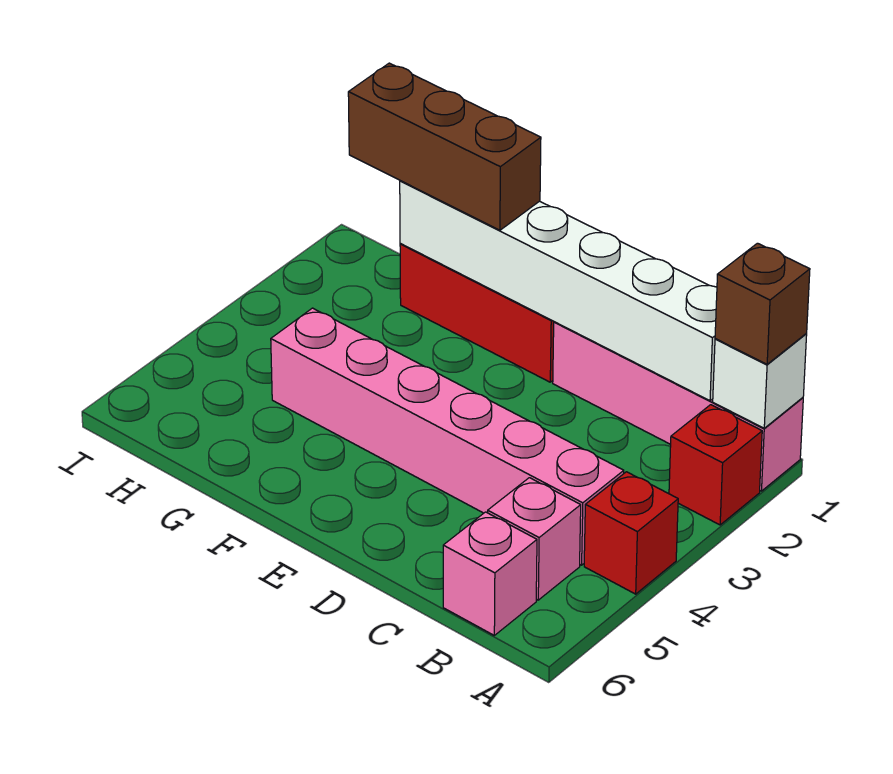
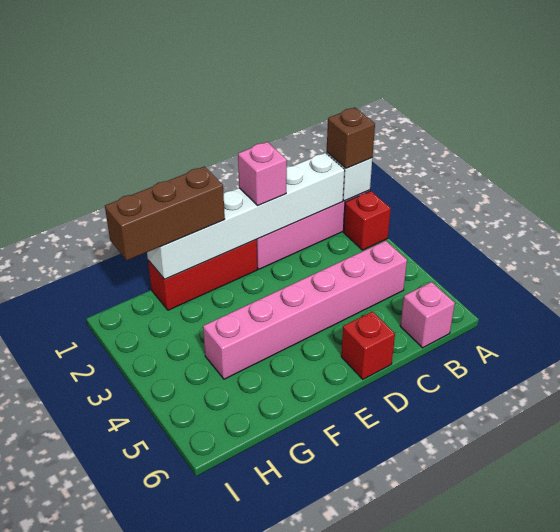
red 1x1 brick [584,472,678,594] -> red 1x1 brick moved to [341,311,395,379]
pink 1x1 brick [488,478,581,600] -> pink 1x1 brick moved to [238,142,287,205]

